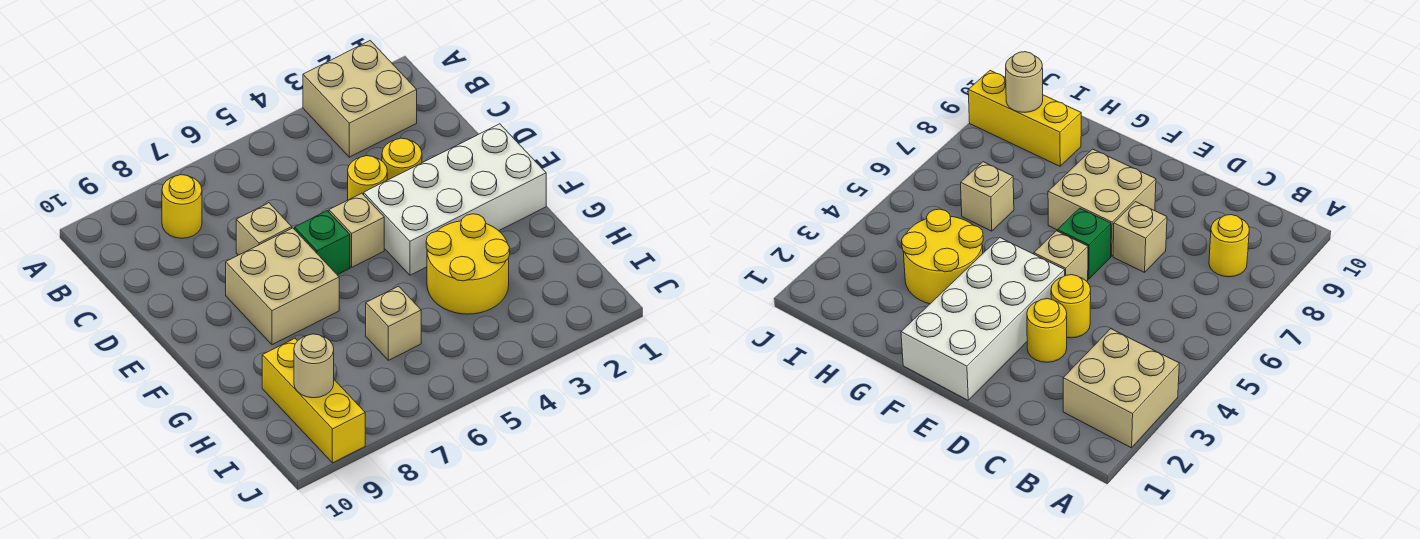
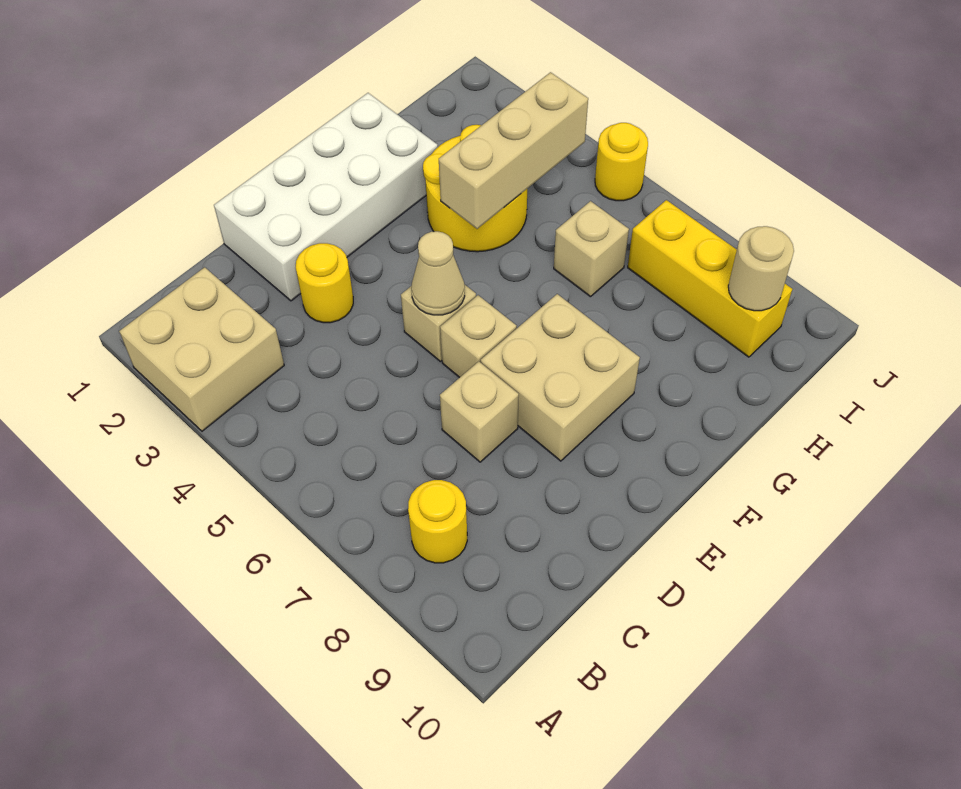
yellow 1x1 round brick [348,156,387,200] -> yellow 1x1 round brick moved to [595,123,648,201]
white 2x4 brick [364,124,546,275] -> white 2x4 brick turned to [214,93,438,301]
none -> tan 1x1 cone [411,231,465,315]
green 1x1 brick [295,211,350,275] -> tan 1x1 brick [440,295,517,378]
none -> tan 1x3 brick [439,72,588,229]
yellow 1x3 brick [262,338,365,463] -> yellow 1x3 brick turned to [628,200,792,357]

